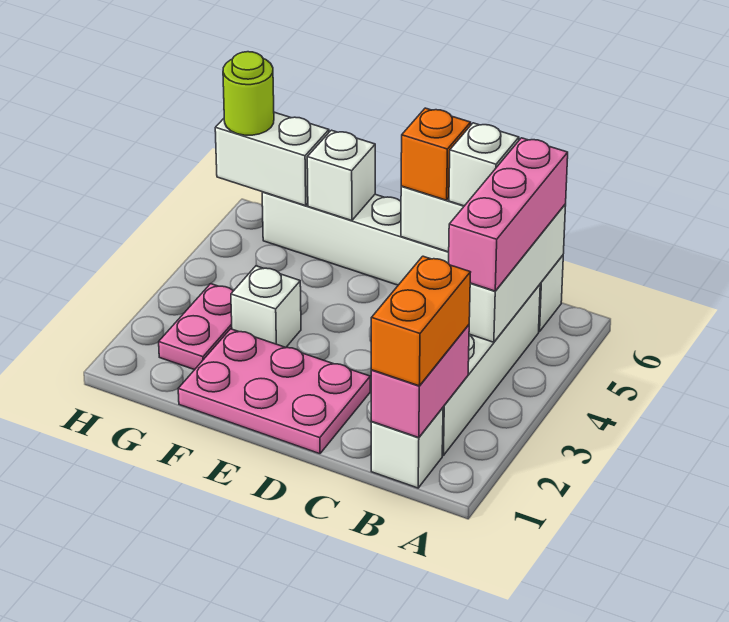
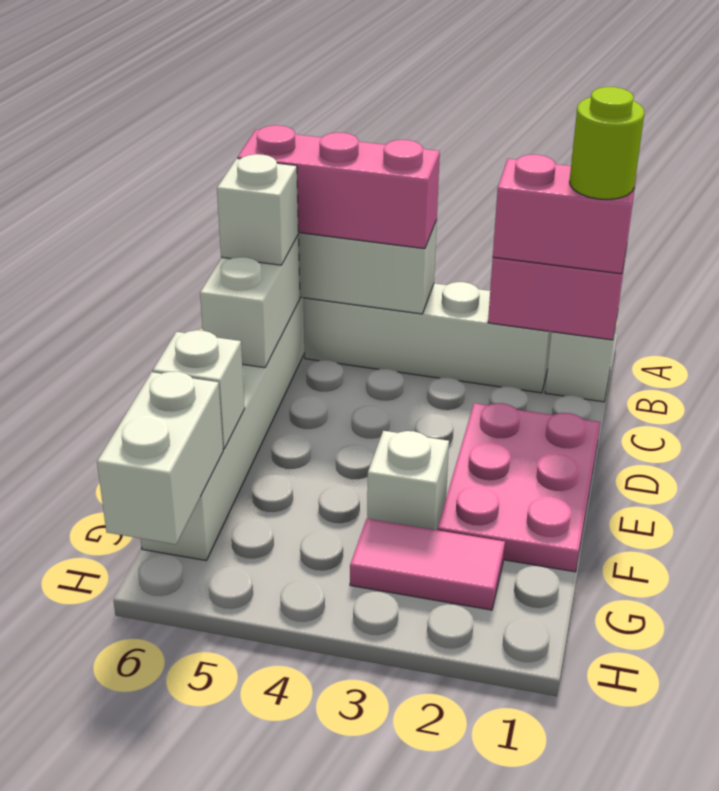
orange 1x2 brick [371,256,471,386] -> pink 1x2 brick [493,155,637,274]
orange 1x1 brick [401,108,471,200] -> none
pink 1x2 plate [159,284,233,370] -> pink 1x2 tile [350,519,505,610]
lime 1x1 round brick [223,52,274,135] -> lime 1x1 round brick moved to [570,87,644,199]

